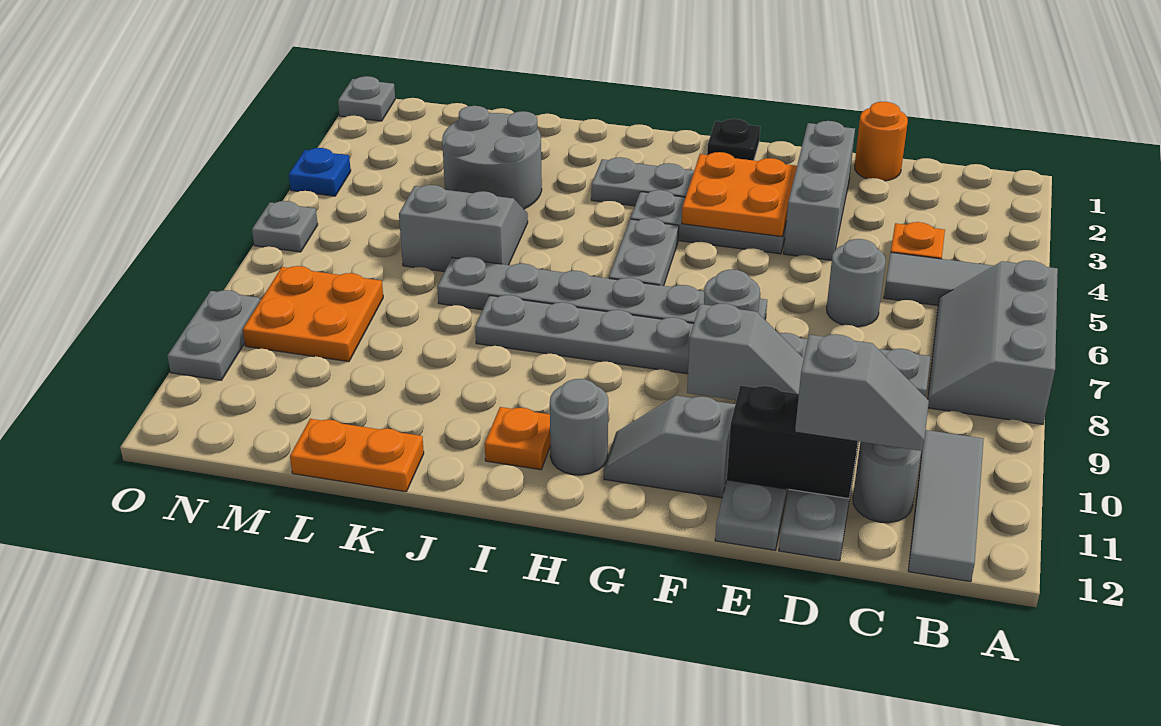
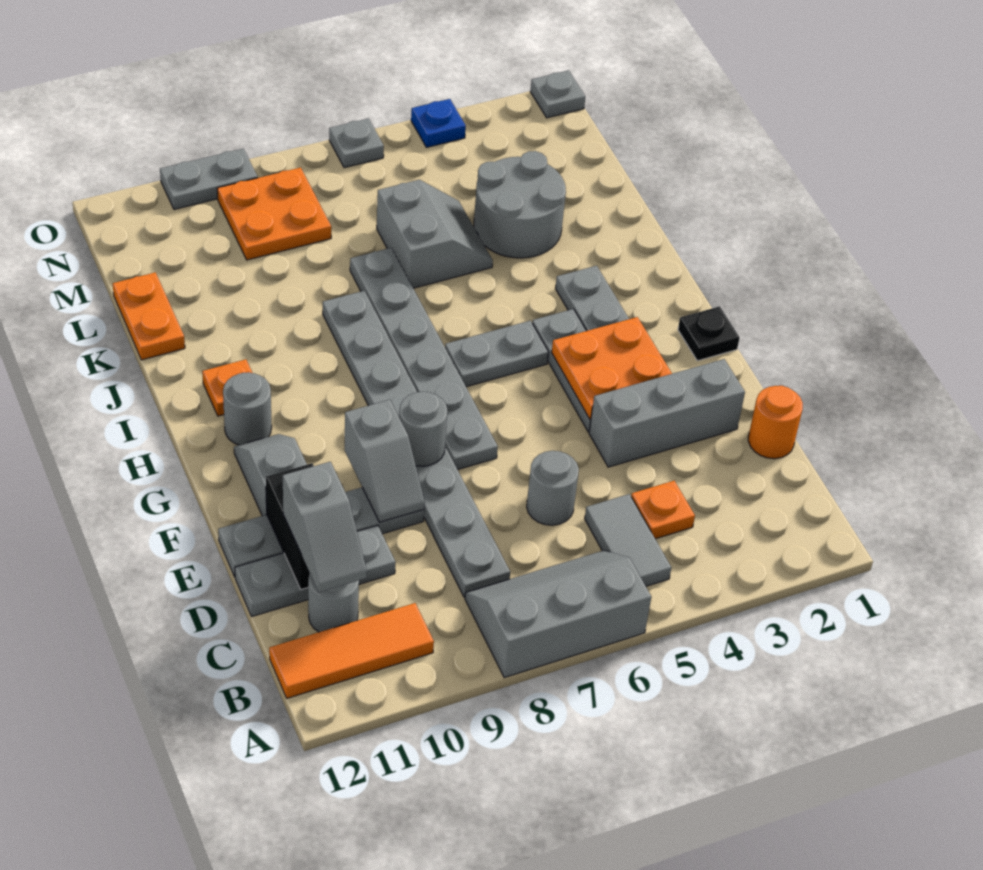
grey 1x3 tile [908,430,984,582] -> orange 1x3 tile [269,603,434,698]

